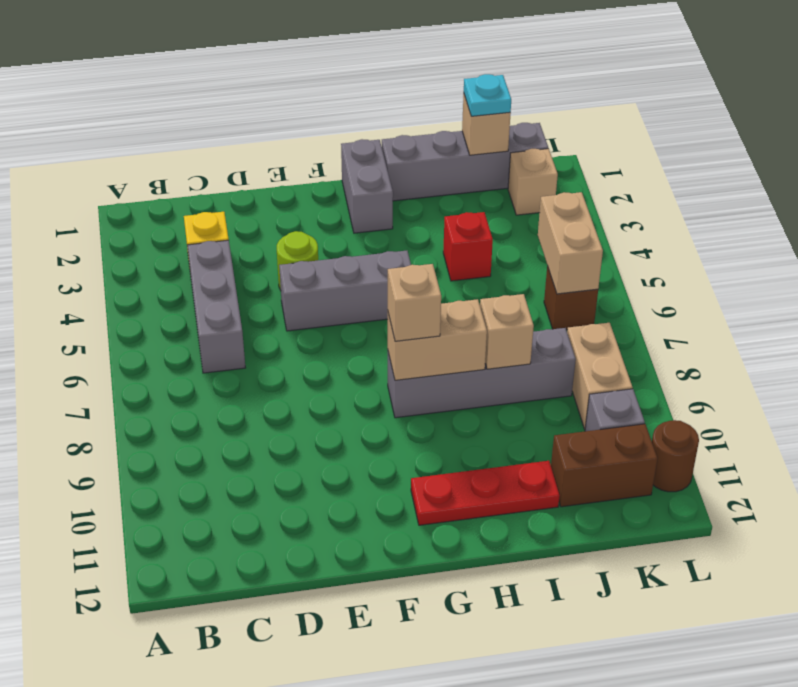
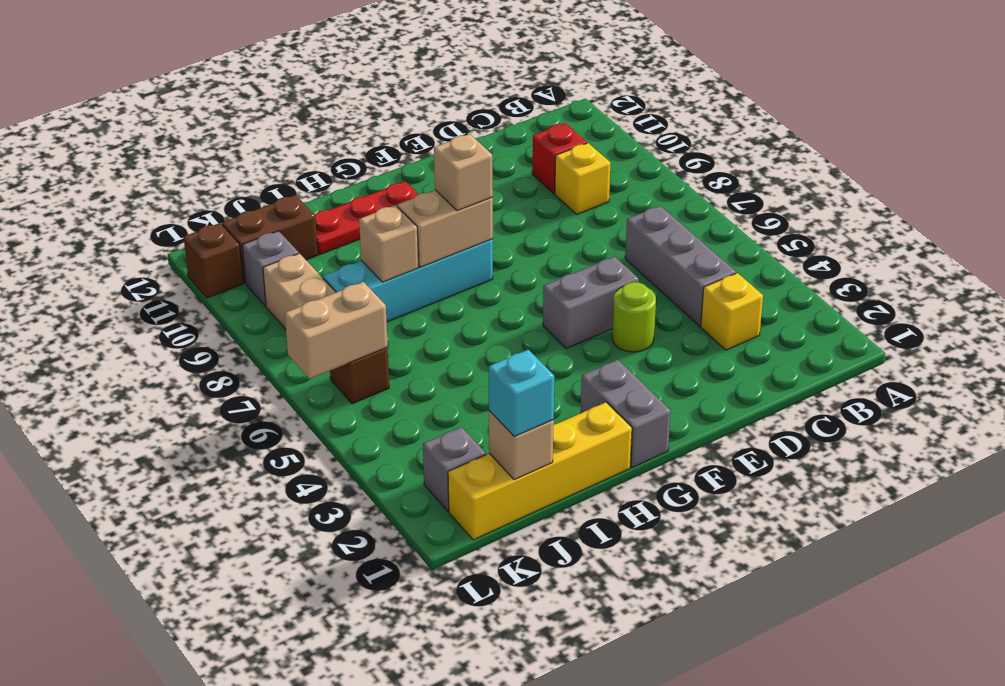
none -> yellow 1x1 brick [555,143,610,214]
grey 1x3 brick [279,251,411,331] -> grey 1x2 brick [543,257,639,349]
grey 1x4 brick [388,328,576,418] -> cyan 1x4 brick [323,239,493,322]
grey 1x4 brick [382,123,548,201] -> yellow 1x4 brick [448,402,632,540]
red 1x1 brick [443,212,493,281] -> red 1x1 brick moved to [532,123,587,194]
cyan 1x1 plate [464,74,511,116] -> cyan 1x1 brick [489,350,554,436]
tan 1x1 brick [508,149,558,215] -> grey 1x1 brick [423,427,486,511]
tan 1x2 brick [538,192,603,294] -> tan 1x2 brick turned to [285,282,388,379]
brown 1x1 round brick [652,420,699,492] -> brown 1x1 brick [184,223,243,298]

